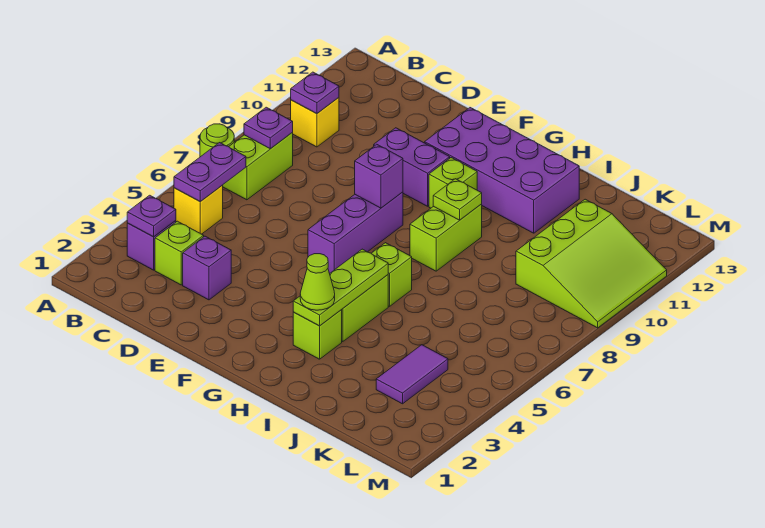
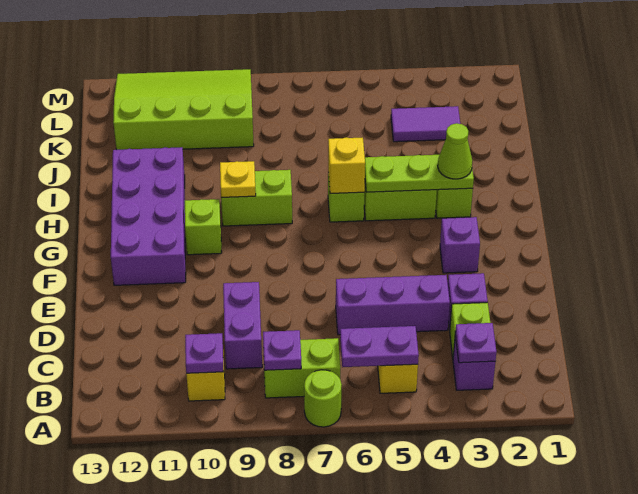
purple 1x2 brick [374,128,450,206] -> purple 1x2 brick moved to [223,282,262,369]
purple 1x3 brick [308,192,403,273] -> purple 1x3 brick moved to [336,275,450,335]
purple 1x1 brick [355,144,403,208] -> purple 1x1 brick moved to [440,217,480,273]
none -> yellow 1x1 brick [328,137,365,194]
lime 1x1 plate [433,179,482,220] -> yellow 1x1 plate [220,161,256,197]
lime 3x3 slope [516,199,667,328] -> lime 3x4 slope [113,69,254,150]

